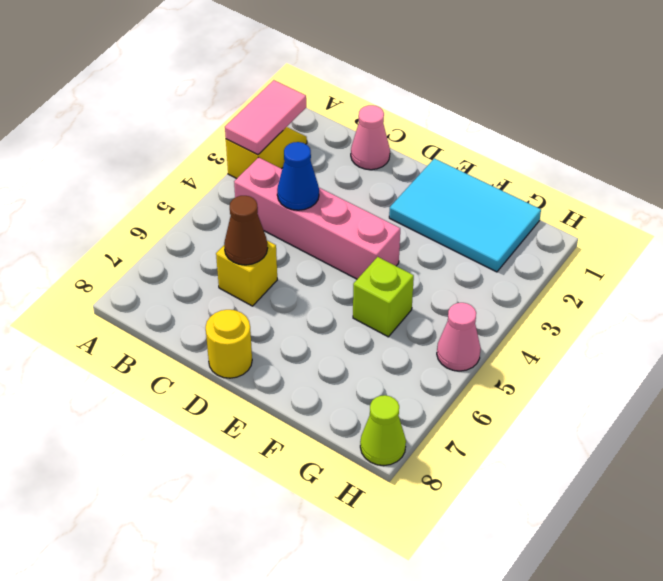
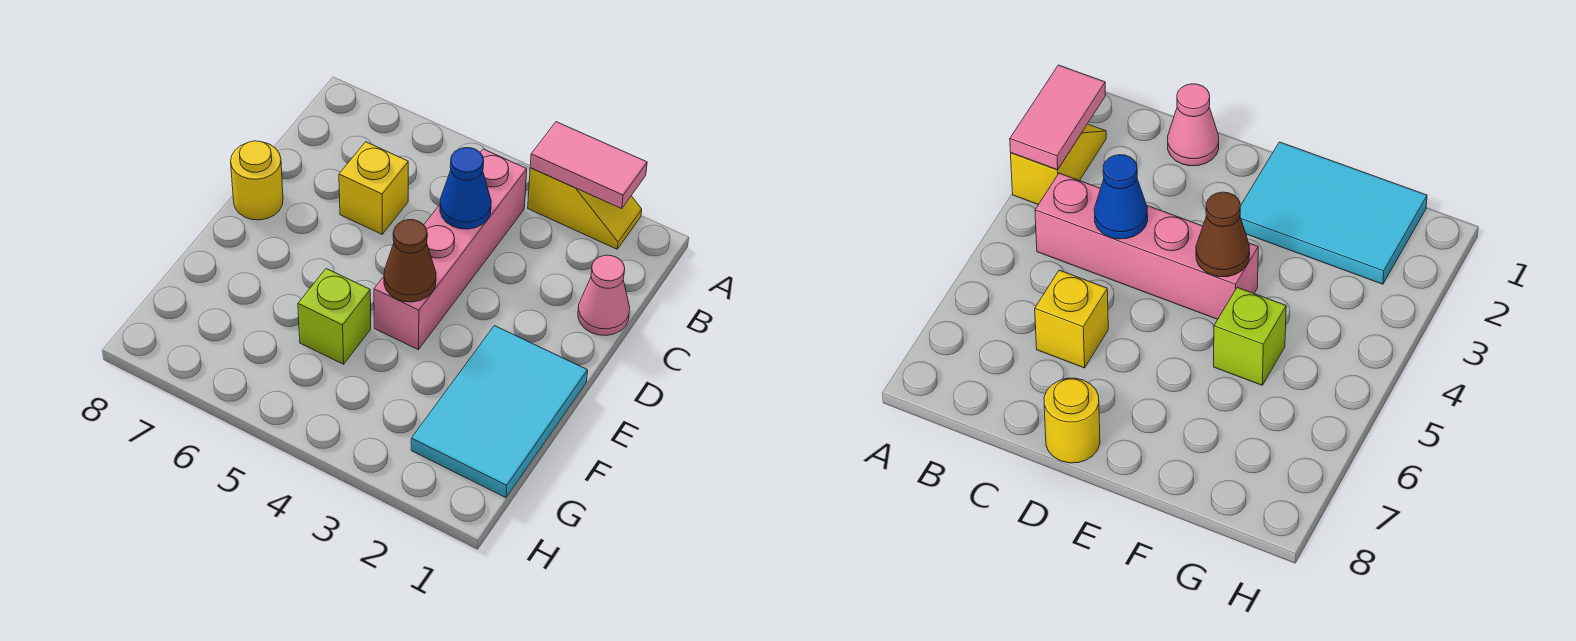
brown 1x1 cone [224,196,268,265] -> brown 1x1 cone moved to [384,220,436,302]
pink 1x1 cone [437,303,481,371] -> none
lime 1x1 cone [360,395,406,466] -> none

